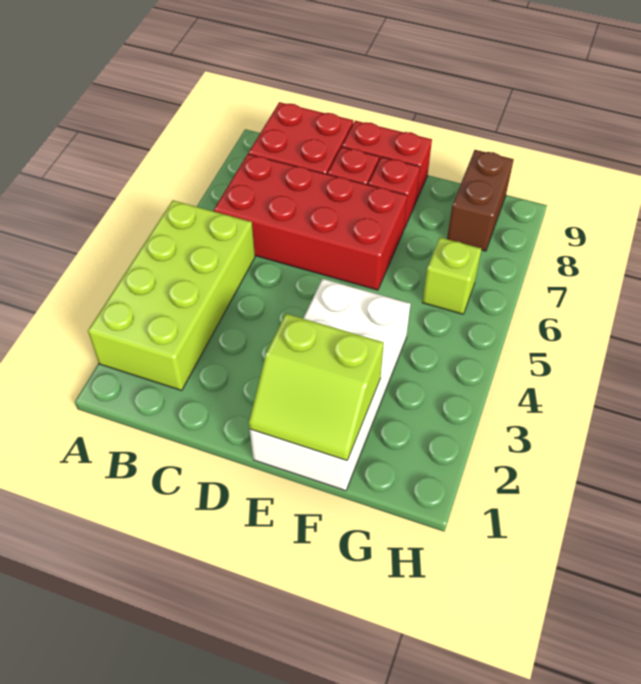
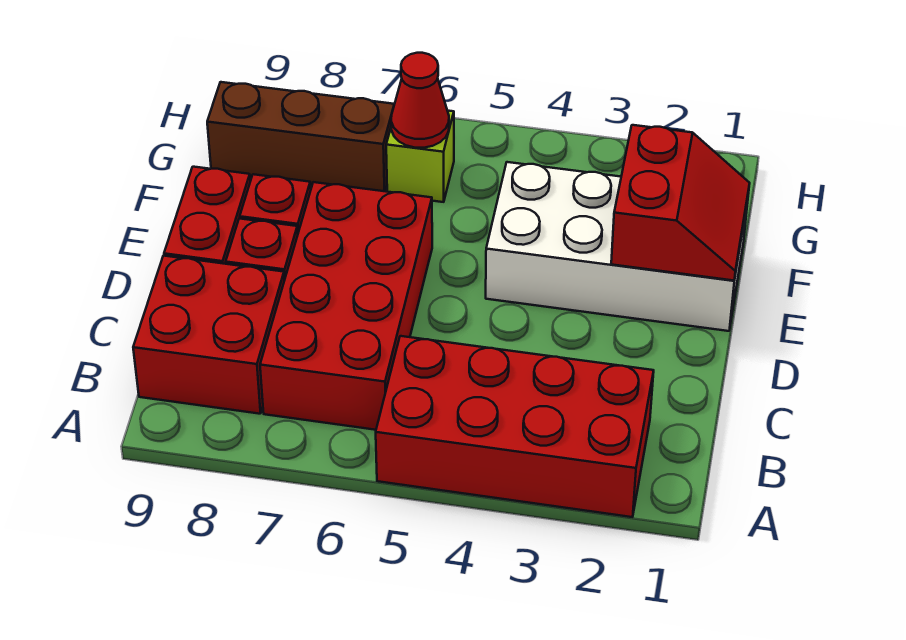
lime 2x4 brick [88,200,255,390] -> red 2x4 brick [376,336,654,517]
lime 2x2 slope [249,314,384,461] -> red 2x2 slope [611,125,750,281]
none -> red 1x1 cone [391,53,449,148]
brown 1x2 brick [447,150,514,251] -> brown 1x3 brick [207,82,394,191]

